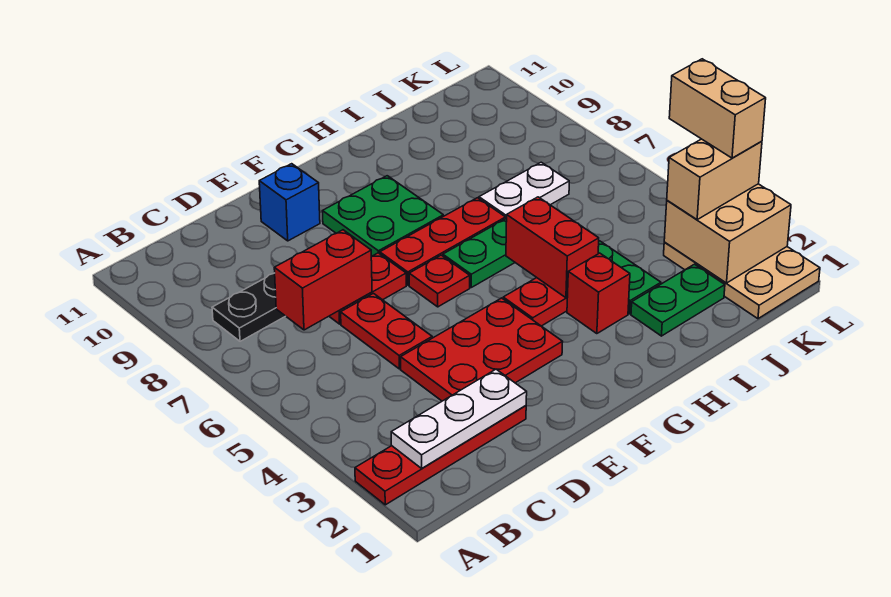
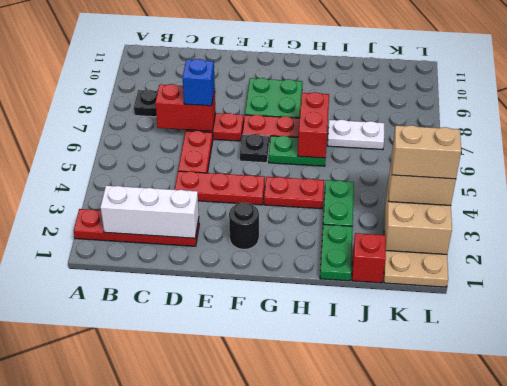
white 1x3 plate [391,369,527,468] -> white 1x3 brick [100,186,199,238]
red 2x3 plate [401,298,563,401] -> red 1x3 plate [175,171,265,205]
blue 1x1 brick [259,164,320,241] -> blue 1x1 brick moved to [183,59,215,106]
none -> black 1x1 round brick [229,202,259,249]
red 1x1 plate [409,255,470,307] -> black 1x1 plate [240,134,269,163]
red 1x1 brick [567,253,630,334] -> red 1x1 brick moved to [352,233,386,283]
red 1x2 brick [506,197,599,298] -> red 1x2 brick moved to [298,92,329,158]
green 1x2 plate [631,264,725,336] -> green 1x2 plate turned to [320,224,353,281]
tan 1x2 brick [669,59,766,158] -> tan 1x2 brick turned to [392,125,461,179]

